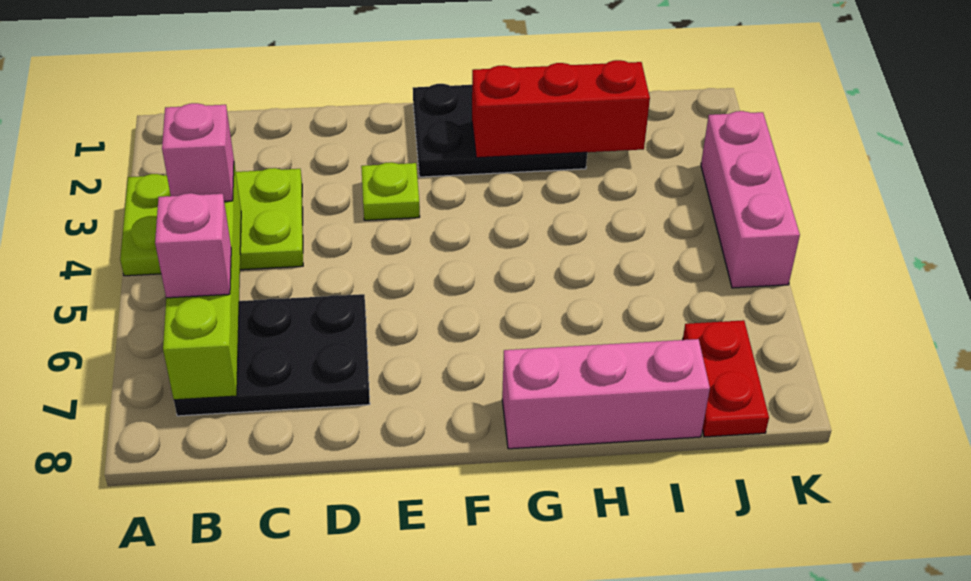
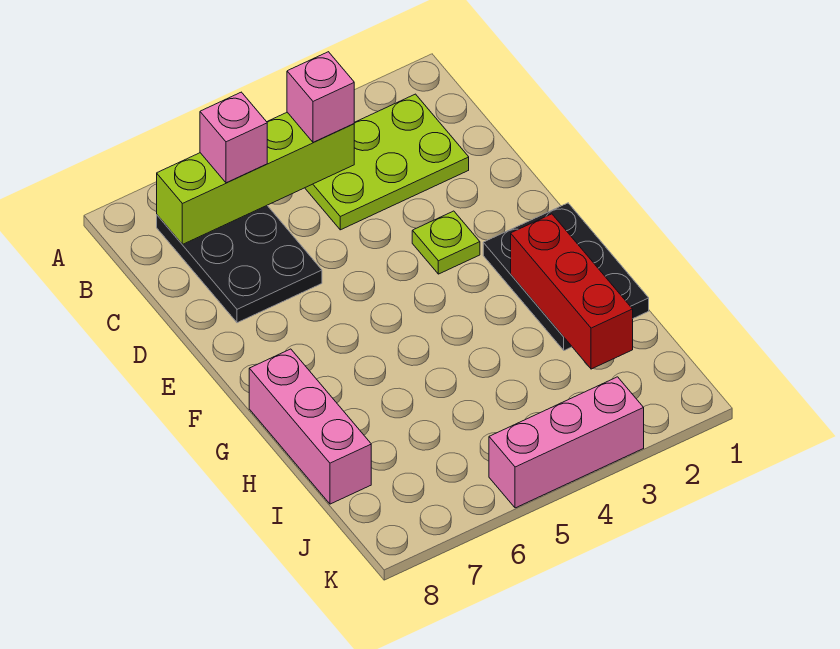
lime 2x3 plate [120,168,303,276] -> lime 2x3 plate turned to [305,94,469,230]
red 1x2 plate [683,320,769,437] -> none

